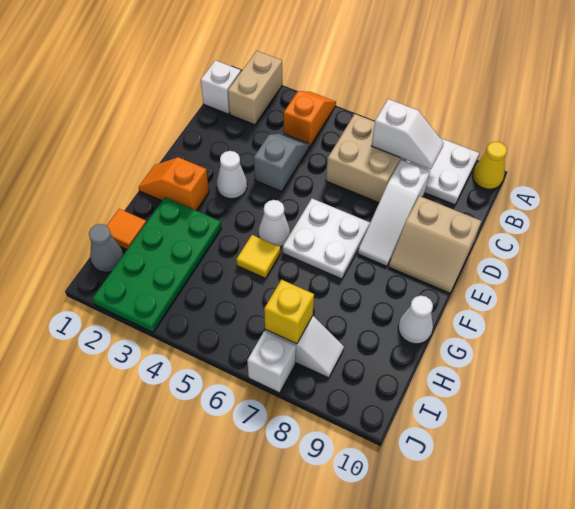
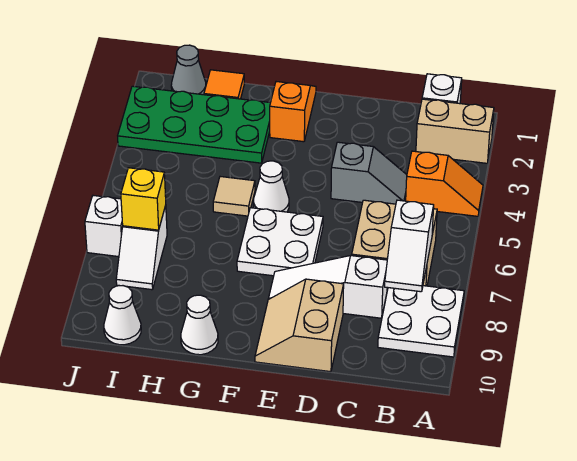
yellow 1x1 cone [472,142,507,189] -> none
white 1x1 cone [217,151,247,199] -> white 1x1 cone moved to [104,286,141,345]
yellow 1x1 tile [236,235,280,278] -> tan 1x1 tile [213,177,255,216]

